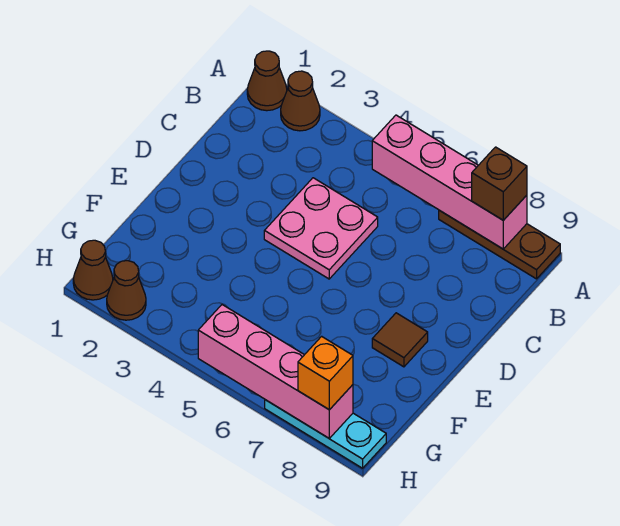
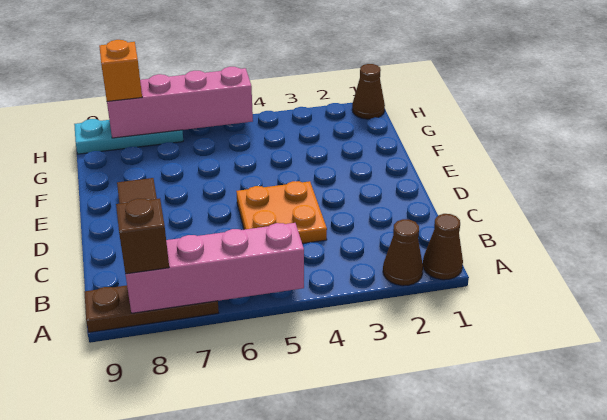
pink 2x2 plate [264,178,378,279] -> orange 2x2 plate [236,181,327,243]
brown 1x1 cone [107,261,146,320] -> none

